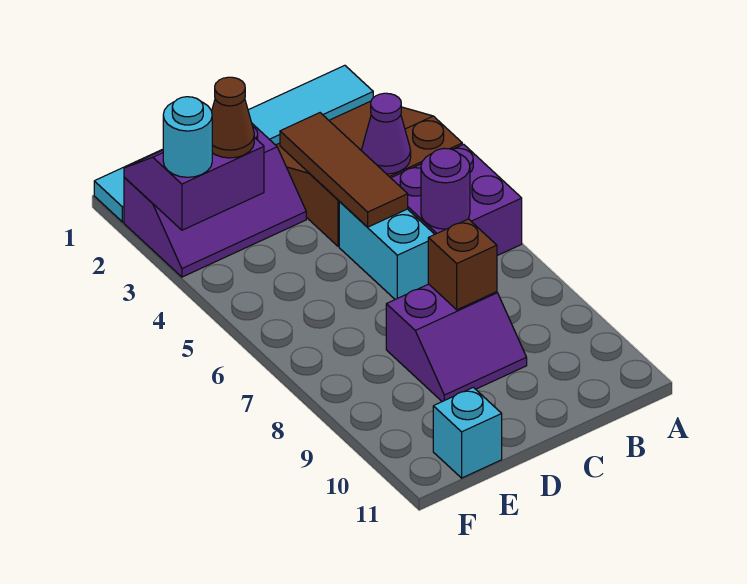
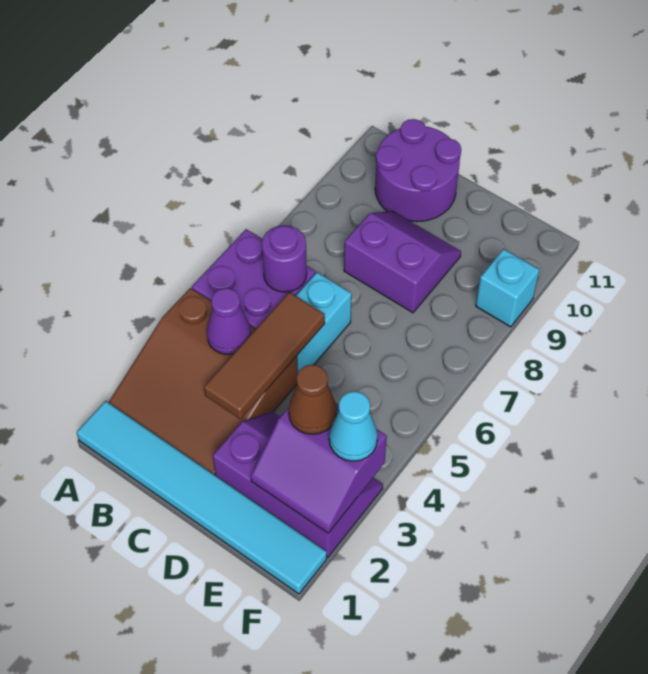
none -> purple 2x2 round brick [375,119,461,222]
brown 1x1 brick [428,219,497,310] -> none
cyan 1x1 brick [433,387,502,478] -> cyan 1x1 brick moved to [476,249,539,327]
cyan 1x1 round brick [163,97,212,177] -> cyan 1x1 cone [329,391,378,461]

